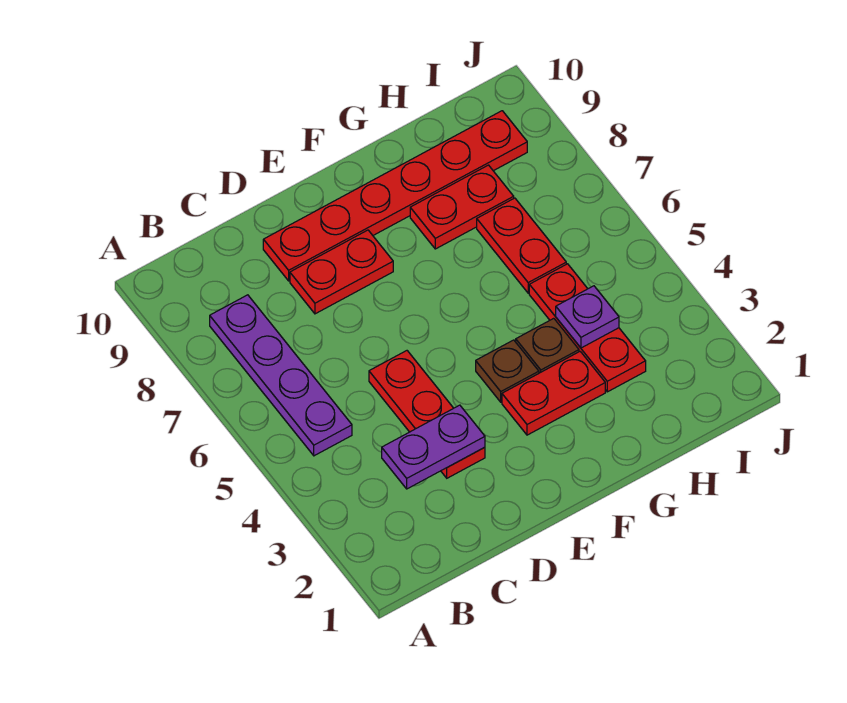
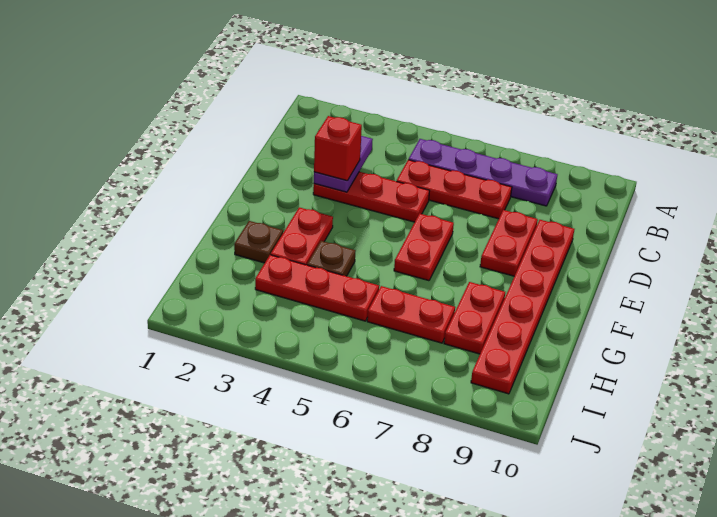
none -> red 1x3 plate [397,160,512,219]
none -> red 1x1 brick [314,116,362,181]
none -> red 1x2 plate [394,214,454,281]
brown 1x1 plate [476,340,539,402] -> brown 1x1 plate moved to [234,221,283,263]
purple 1x1 plate [556,286,619,348] -> none

